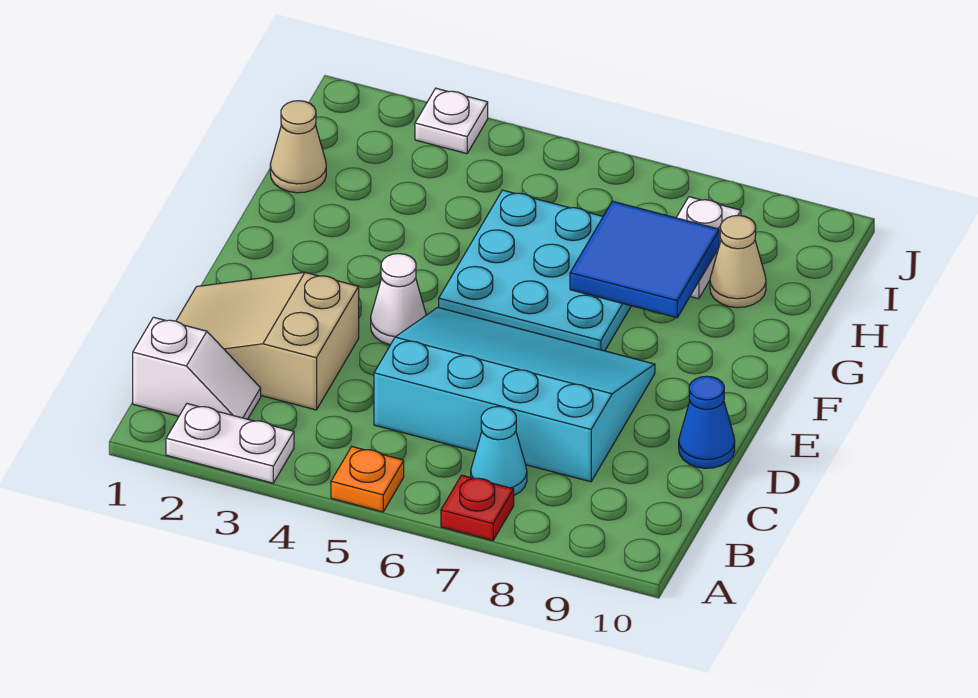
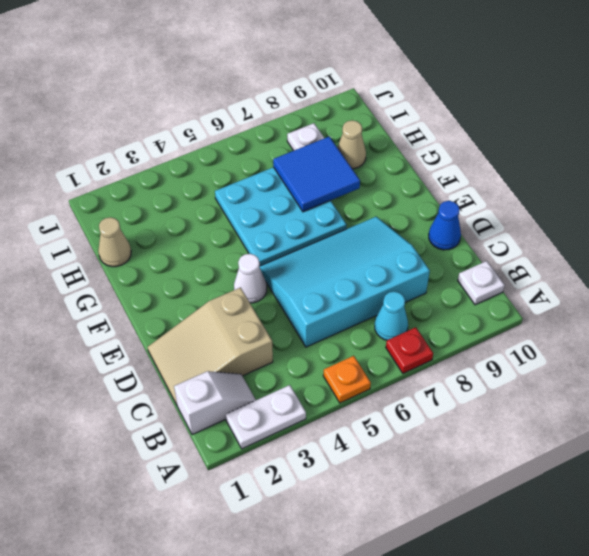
white 1x1 plate [415,88,488,154] -> white 1x1 plate moved to [458,261,505,305]

